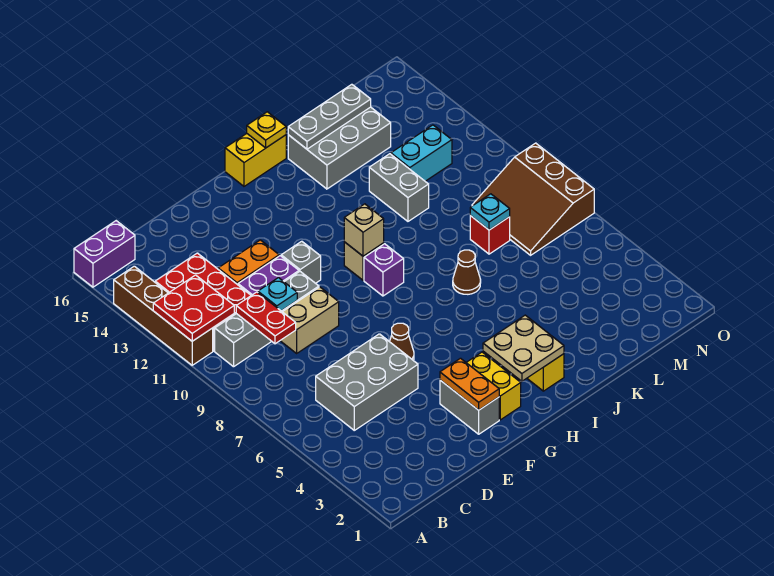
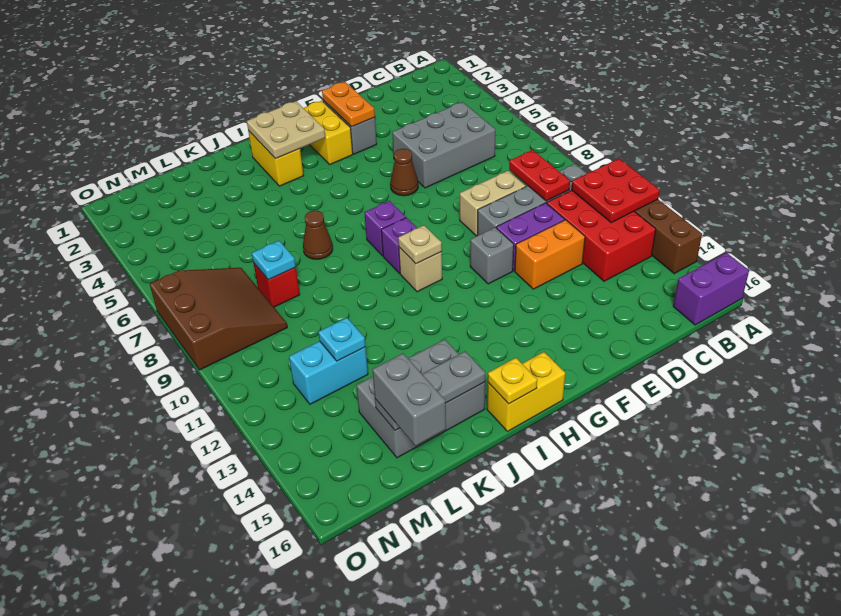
cyan 1x1 plate [258,278,297,311] -> cyan 1x1 plate moved to [318,318,365,361]
none -> purple 1x1 brick [364,201,406,256]
tan 1x1 brick [344,204,384,256] -> tan 1x1 plate [398,225,442,264]
grey 1x2 brick [369,154,429,221] -> grey 1x2 brick moved to [373,353,446,446]

